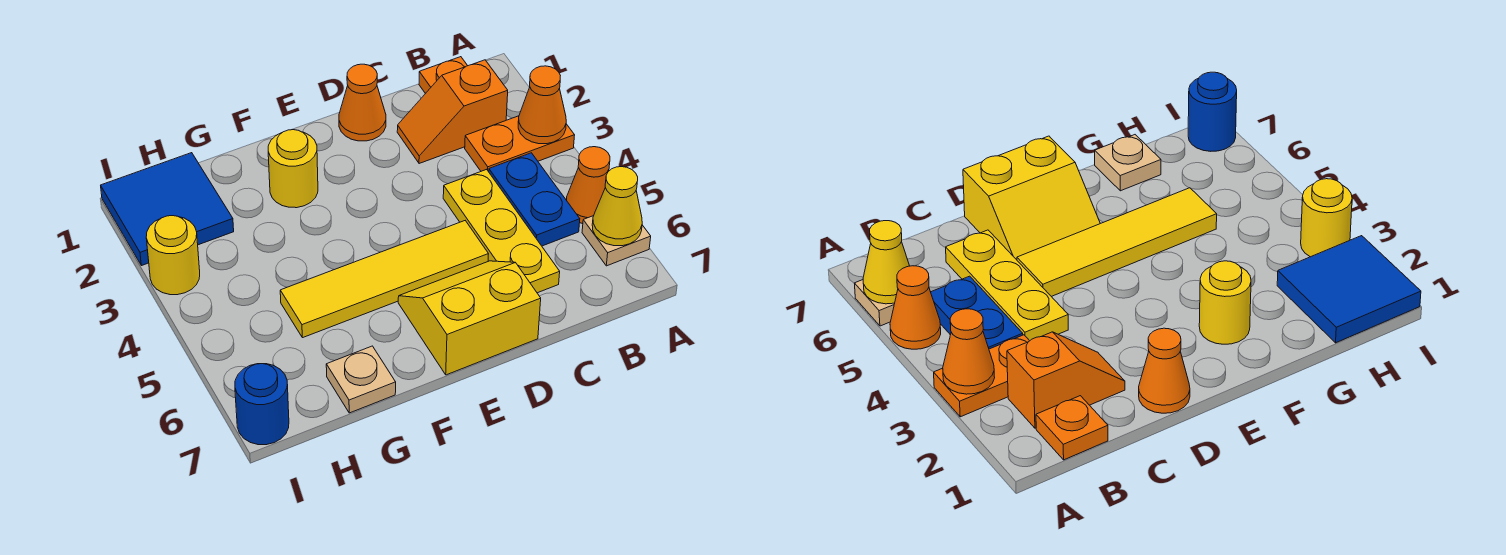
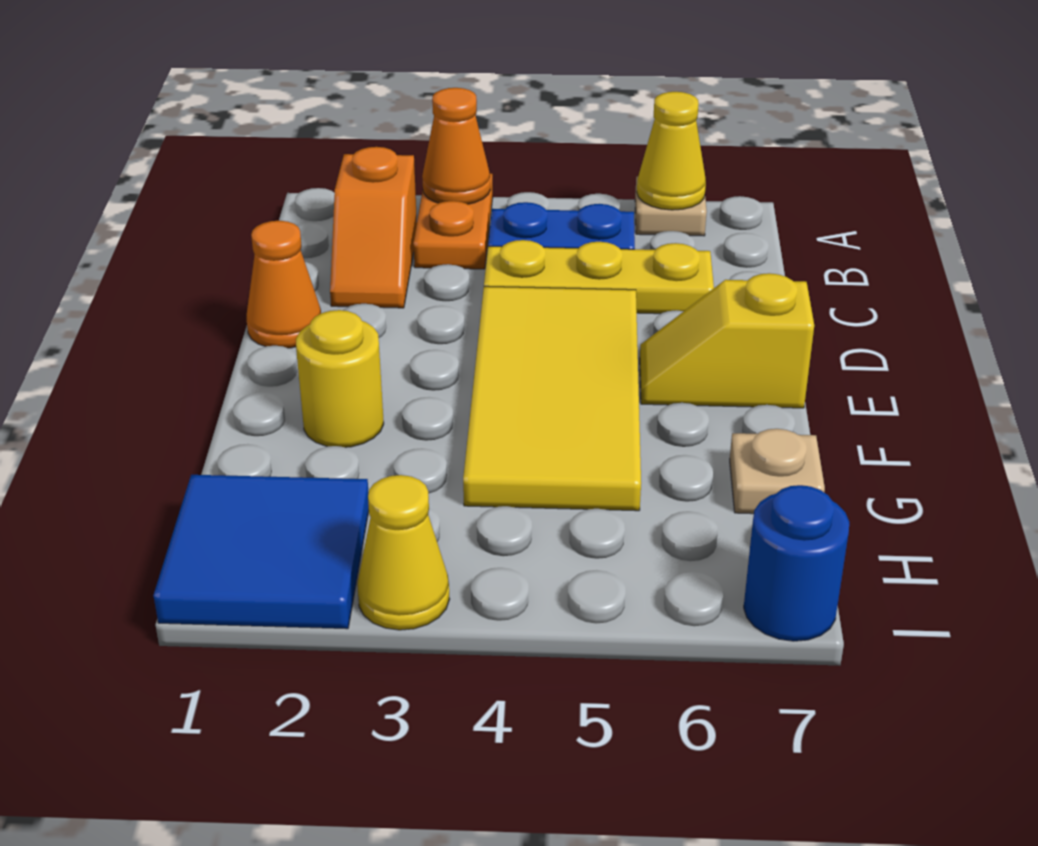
orange 1x1 cone [566,147,610,224] -> none
orange 1x1 plate [419,57,468,94] -> none
yellow 1x4 tile [280,221,488,338] -> yellow 2x4 tile [463,286,641,511]
yellow 2x2 slope [398,261,541,375] -> yellow 1x2 slope [640,273,814,408]
yellow 1x1 round brick [146,216,200,295] -> yellow 1x1 cone [357,475,450,630]

